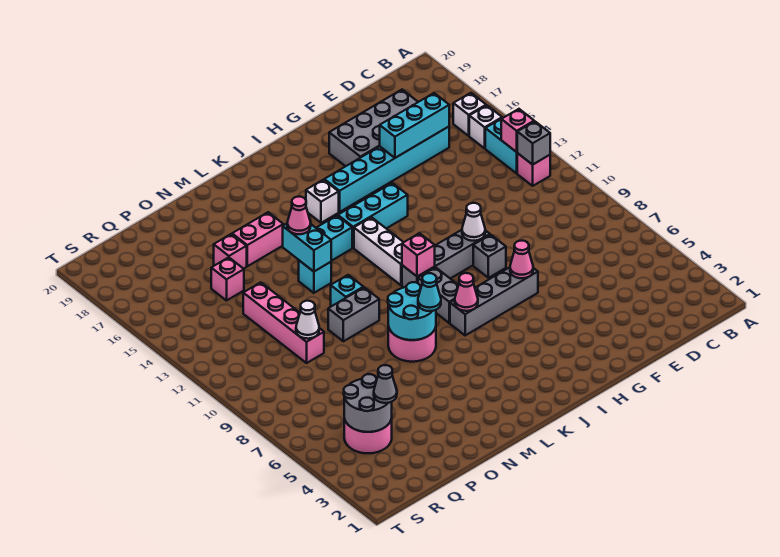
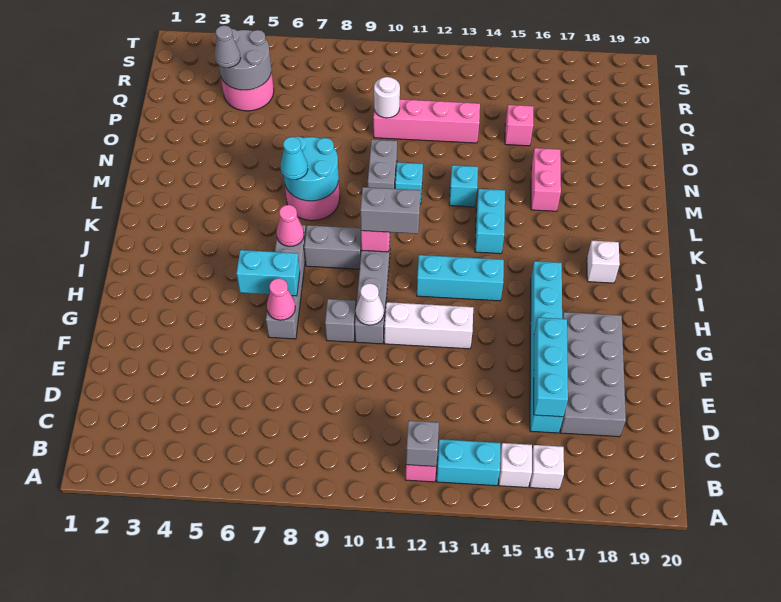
pink 1x1 brick [501,109,534,152] -> none
cyan 1x3 brick [338,183,408,248] -> cyan 1x3 brick turned to [417,255,504,301]
none -> grey 1x2 brick [360,187,420,234]
white 1x3 brick [354,217,404,285] -> white 1x3 brick moved to [384,302,473,349]
white 1x1 brick [306,180,339,223] -> white 1x1 brick moved to [587,241,620,283]
cyan 1x2 brick [283,224,331,272] -> cyan 1x2 brick moved to [236,250,300,296]
pink 1x1 cone [287,197,311,234] -> none
pink 1x1 brick [214,234,247,269] -> none
white 1x1 cone [296,301,319,339] -> white 1x1 round brick [374,77,400,118]

